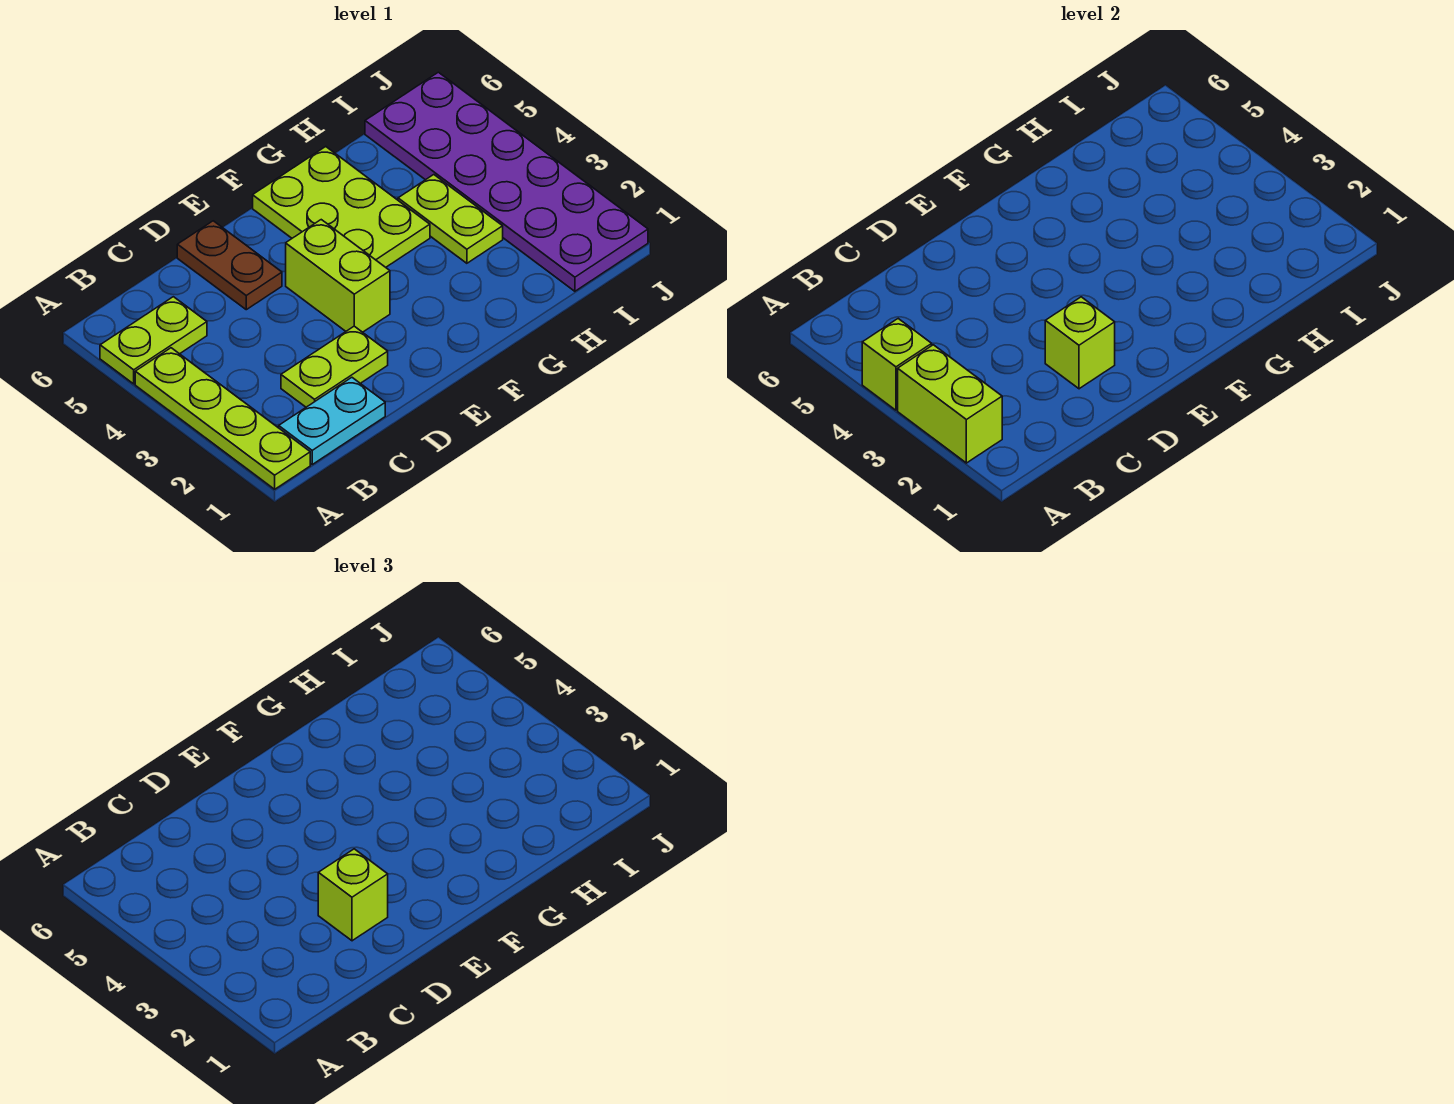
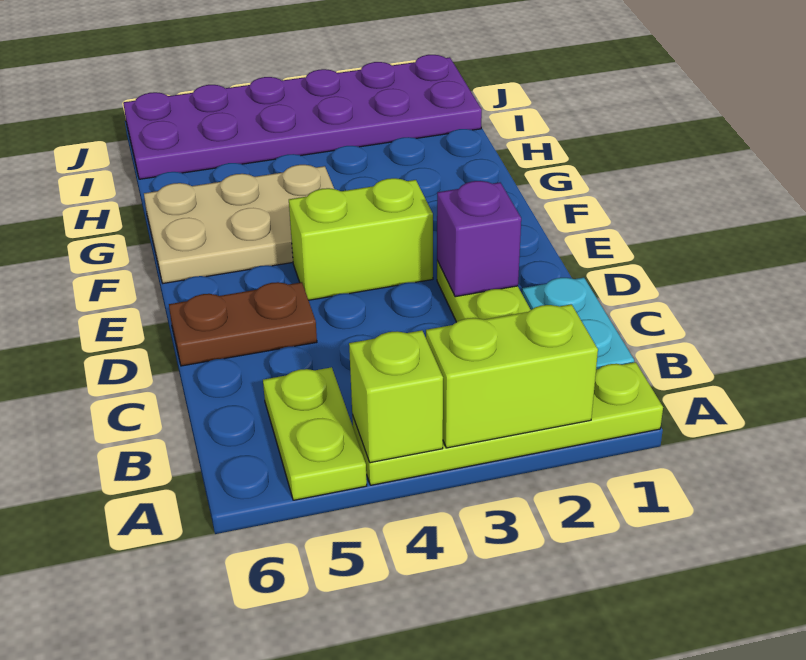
lime 1x1 brick [1045,297,1115,389] -> purple 1x1 brick [437,181,521,297]
lime 1x1 brick [318,849,388,941] -> none
lime 2x3 plate [253,147,430,267] -> tan 2x3 plate [144,165,334,283]
lime 1x2 plate [398,175,503,263] -> none

